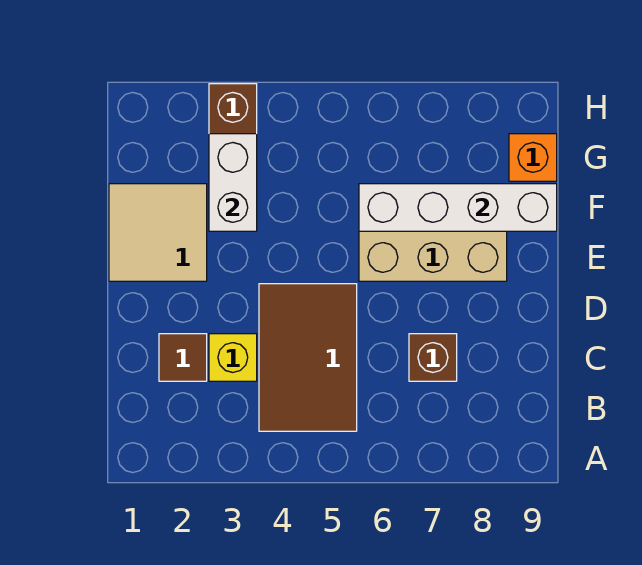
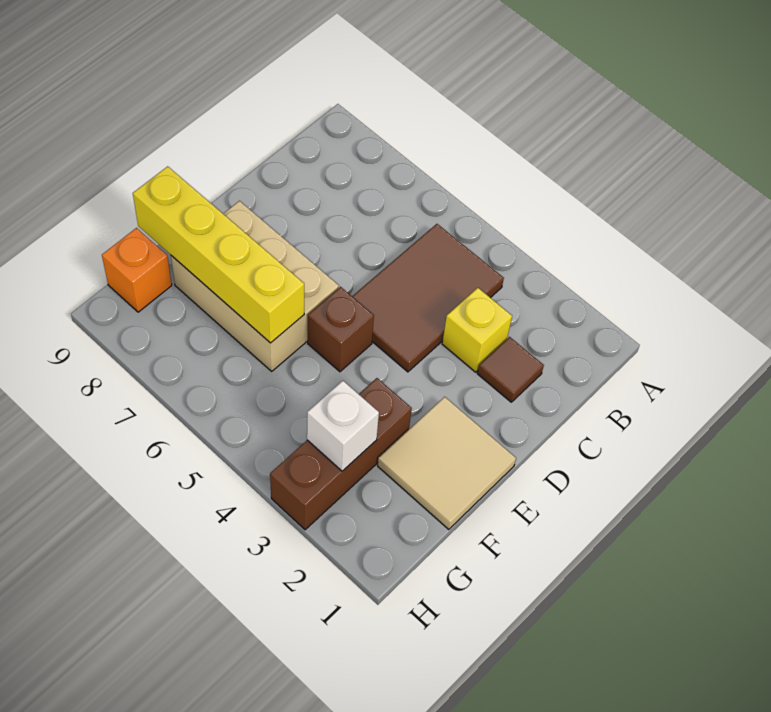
brown 1x1 brick [409,334,457,381] -> brown 1x1 brick moved to [308,287,374,372]
white 1x2 brick [209,134,257,231] -> white 1x1 brick [307,381,379,471]
white 1x4 brick [359,184,557,231] -> yellow 1x4 brick [133,166,304,343]

